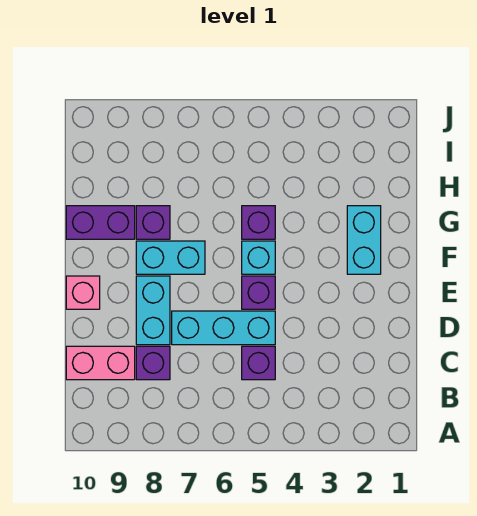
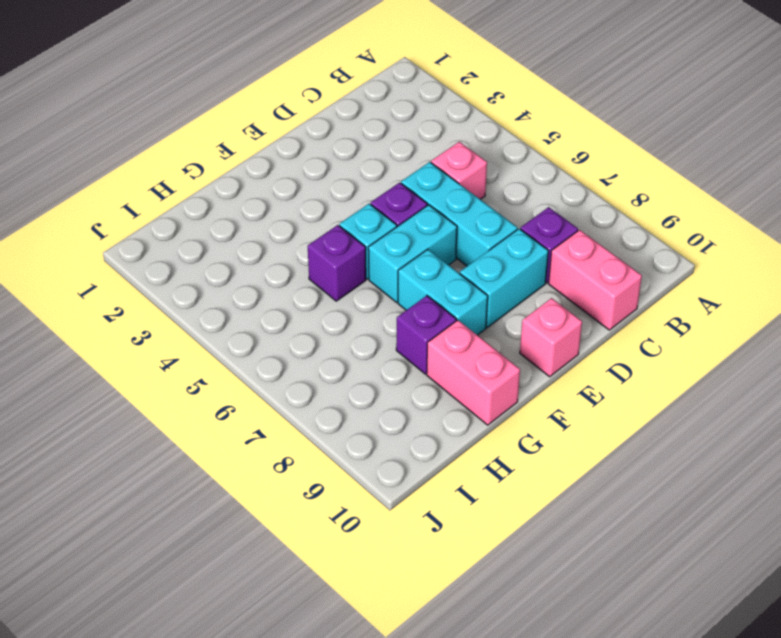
purple 1x1 brick [242,346,275,380] -> pink 1x1 brick [431,142,487,199]
cyan 1x2 brick [347,206,381,274] -> cyan 1x2 brick moved to [368,205,457,302]
purple 1x2 brick [66,206,135,239] -> pink 1x2 brick [427,320,520,425]

